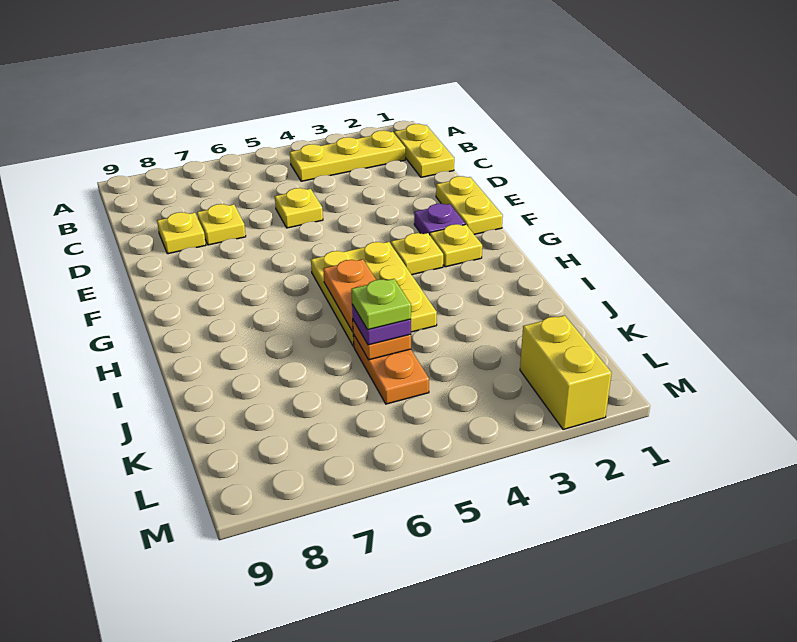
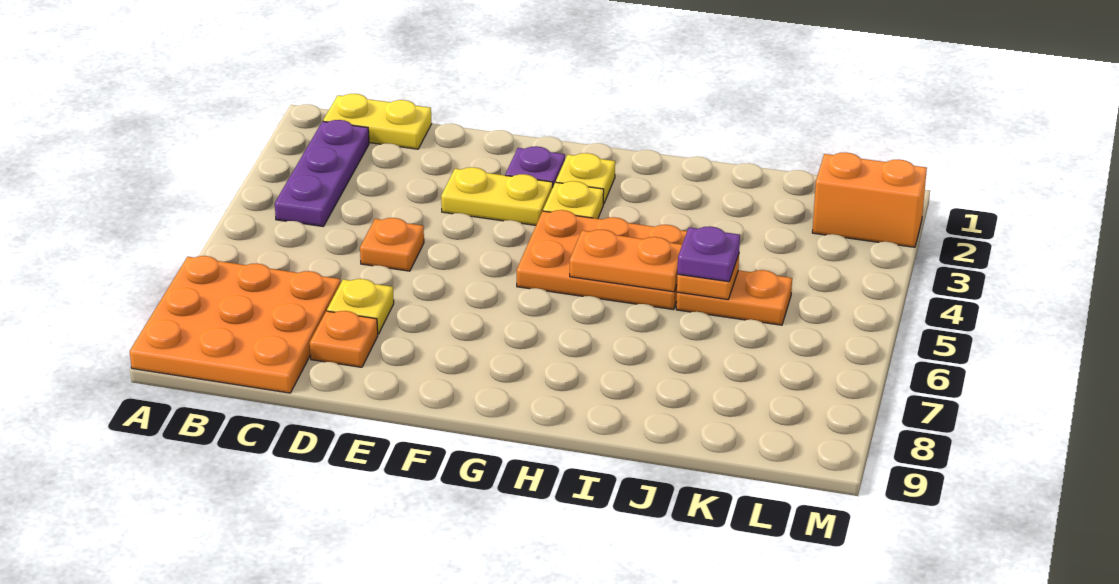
none -> orange 3x3 plate [130,256,341,393]
yellow 1x3 plate [290,130,405,181] -> purple 1x3 plate [275,120,369,226]
yellow 1x1 plate [275,188,323,228] -> orange 1x1 plate [360,218,424,271]
yellow 1x1 plate [157,212,206,254] -> orange 1x1 plate [310,311,378,367]
yellow 1x2 plate [436,176,503,234] -> yellow 1x2 plate moved to [441,167,553,225]
yellow 2x3 plate [311,242,437,346] -> orange 2x3 plate [517,210,687,310]
lime 1x1 plate [351,279,411,330] -> none
yellow 1x2 brick [520,315,612,430] -> orange 1x2 brick [812,152,927,247]

